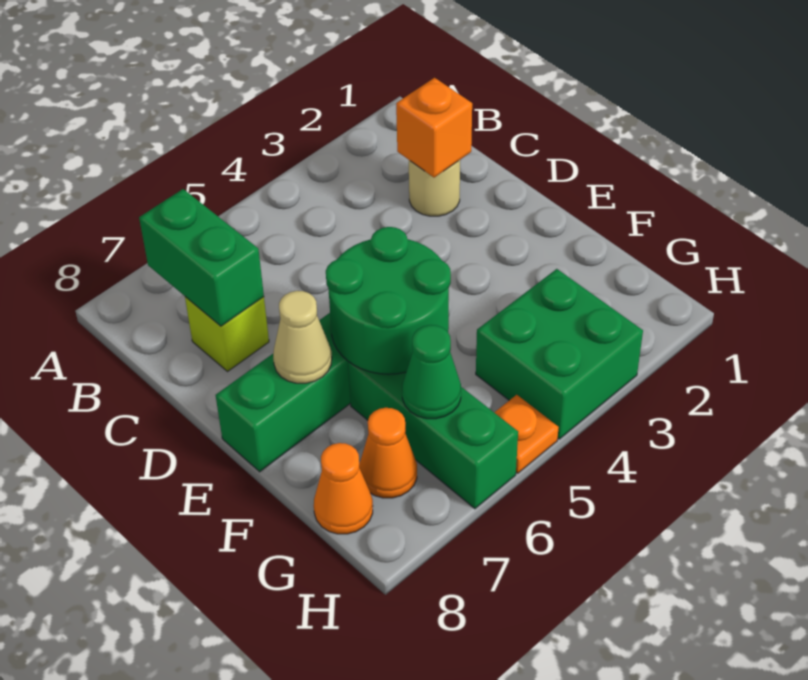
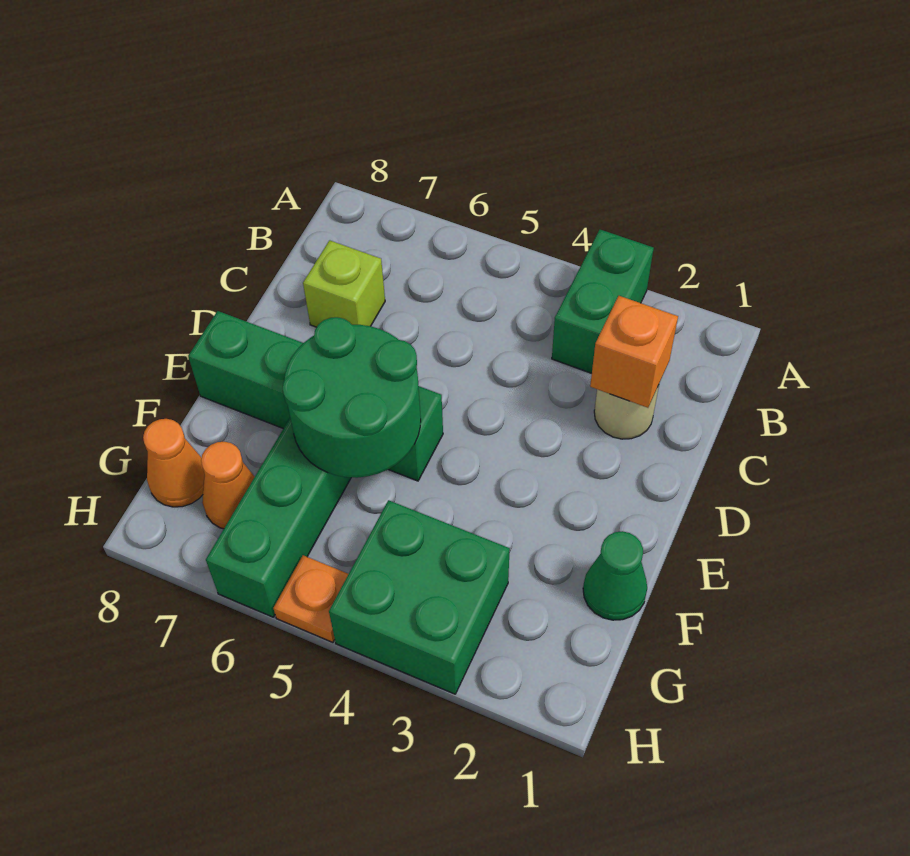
green 1x2 brick [139,189,264,326] -> green 1x2 brick moved to [552,230,654,373]
tan 1x1 cone [273,291,332,383] -> none
green 1x1 cone [402,325,461,419] -> green 1x1 cone moved to [583,531,647,620]

